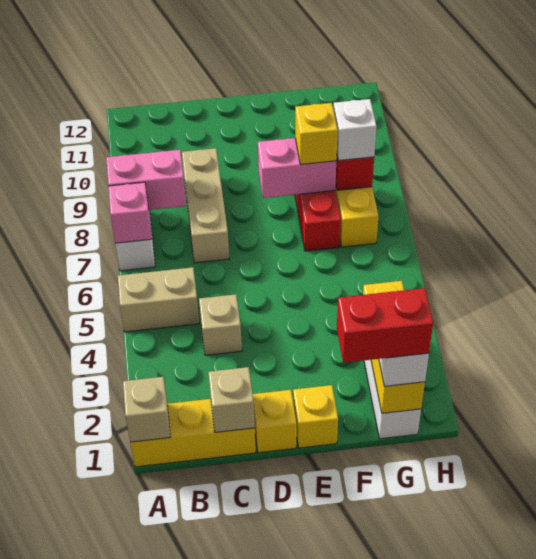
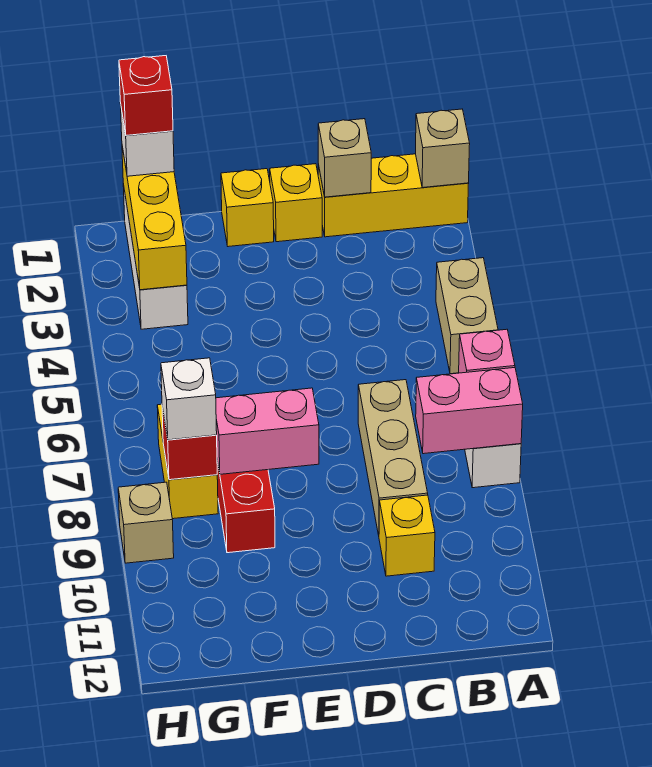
tan 1x2 brick [118,267,199,332] -> tan 1x2 brick turned to [436,258,498,374]
tan 1x1 brick [199,294,242,355] -> tan 1x1 brick moved to [118,482,174,563]
red 1x2 brick [337,288,433,363] -> red 1x1 brick [119,56,173,135]
yellow 1x1 brick [295,103,338,164] -> yellow 1x1 brick moved to [379,495,435,576]

